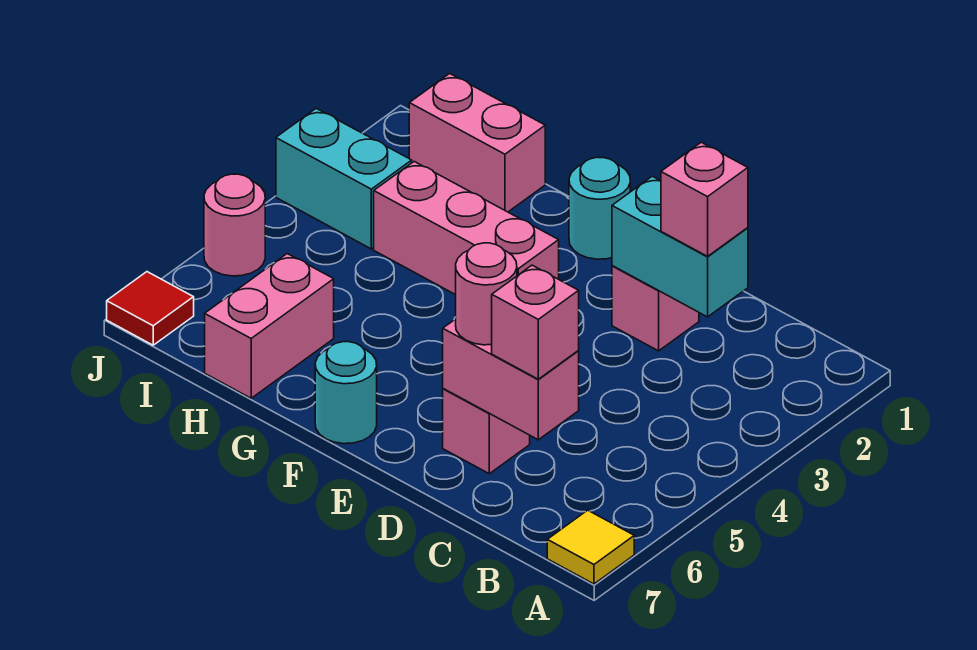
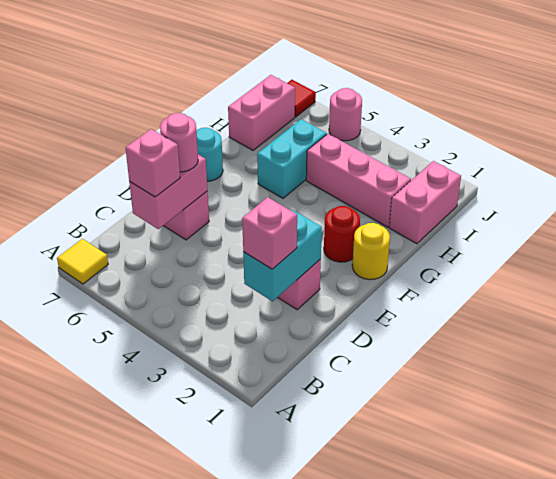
cyan 1x1 round brick [569,157,630,259] -> yellow 1x1 round brick [352,223,390,280]
none -> red 1x1 round brick [324,206,360,262]
pink 1x3 brick [374,162,559,295] -> pink 1x3 brick turned to [306,134,411,227]
pink 1x2 brick [205,254,334,398] -> pink 1x2 brick turned to [228,75,295,150]
cyan 1x2 brick [276,108,412,249] -> cyan 1x2 brick moved to [257,119,327,198]

